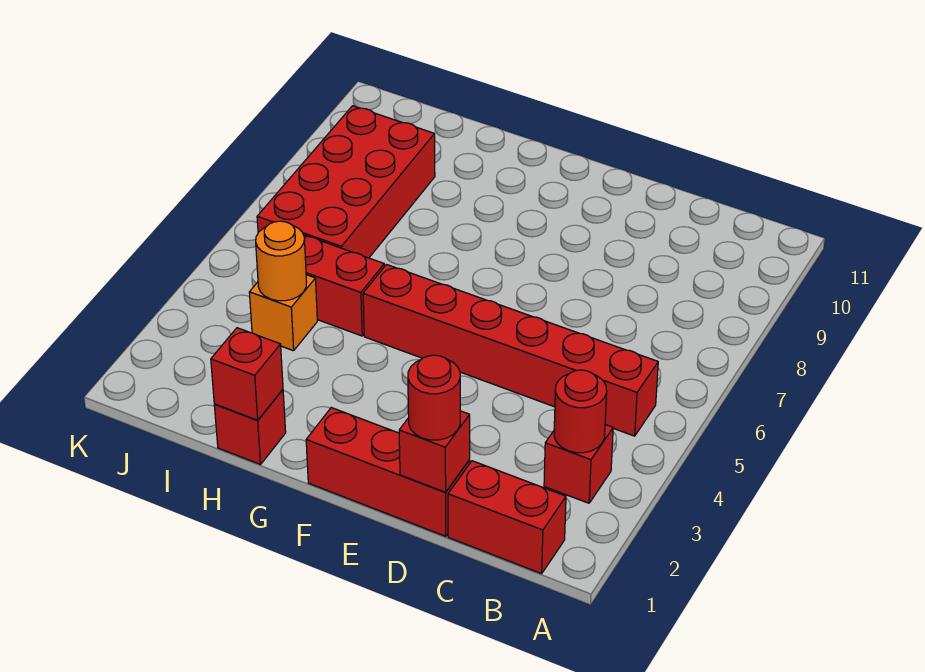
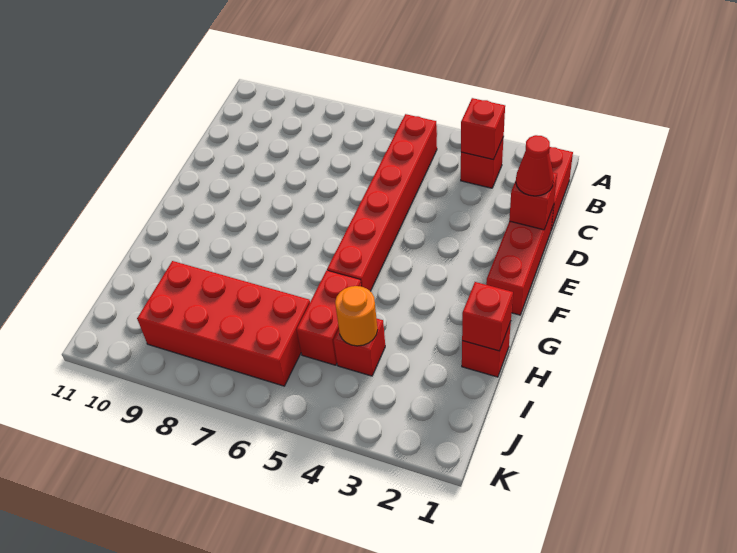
red 1x1 round brick [554,370,607,453] -> red 1x1 brick [461,98,505,160]
red 1x1 round brick [408,355,460,440] -> red 1x1 cone [516,135,554,196]
orange 1x1 brick [249,275,317,351] -> red 1x1 brick [334,318,385,376]

